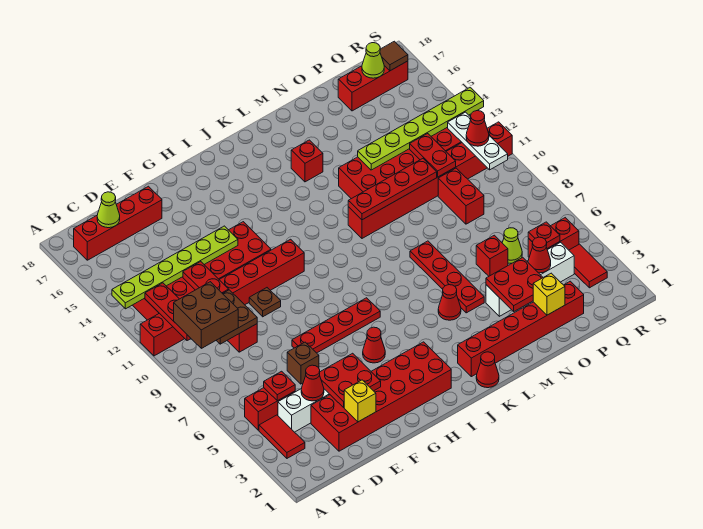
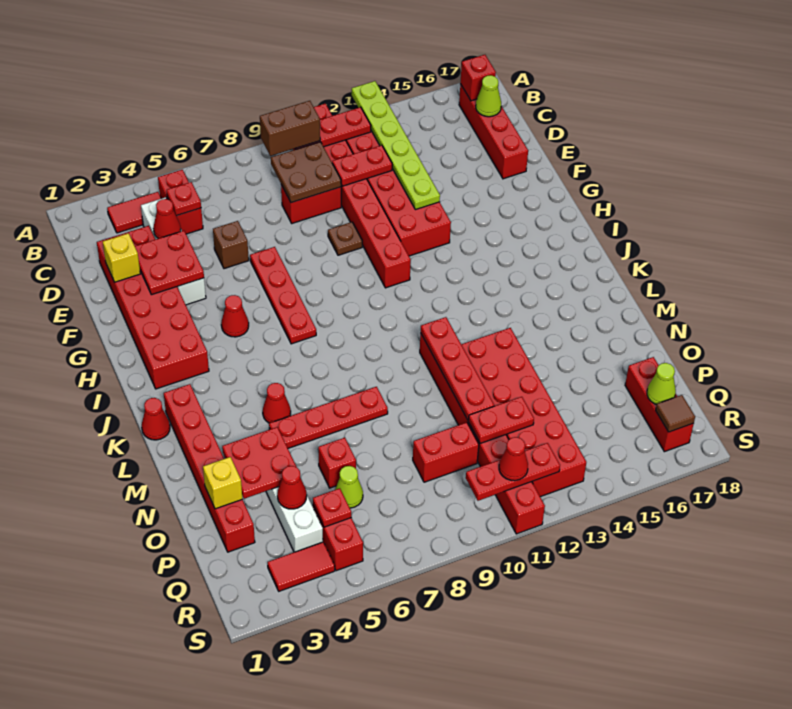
brown 2x2 brick [174,282,238,348] -> brown 1x2 brick [260,101,320,156]
red 1x1 brick [291,140,323,182] -> red 1x1 brick moved to [460,55,496,101]
lime 1x6 plate [358,88,484,170] -> none
white 1x3 plate [448,112,508,170] -> red 1x3 plate [466,443,560,501]

